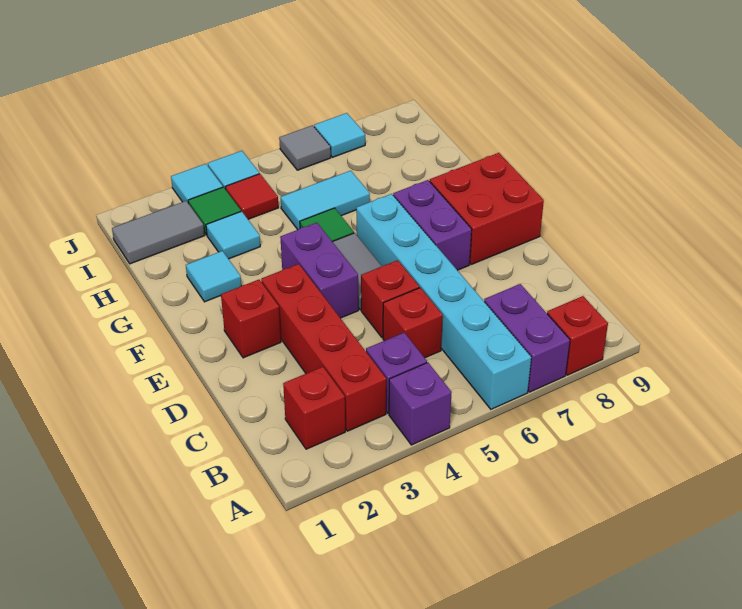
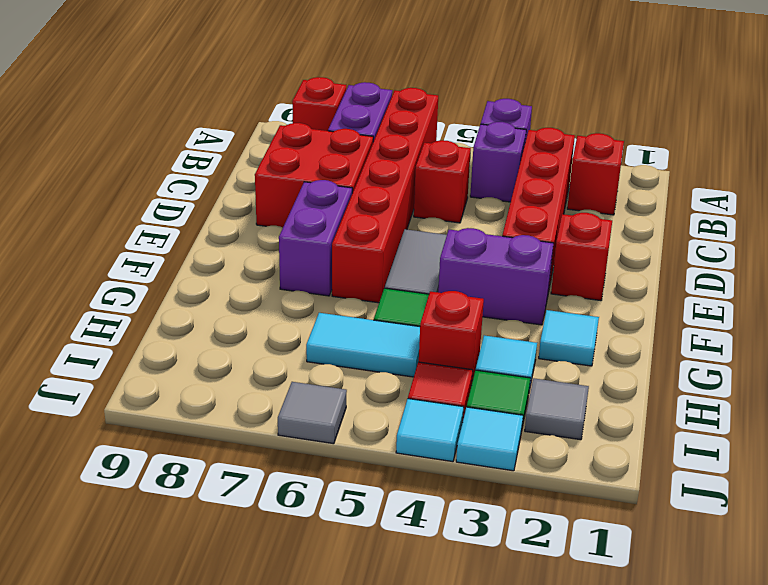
cyan 1x6 brick [356,194,531,409] -> red 1x6 brick [332,88,438,303]
red 1x1 brick [361,260,419,338] -> red 1x1 brick moved to [419,291,484,382]
purple 1x2 brick [280,223,358,318] -> purple 1x2 brick turned to [438,228,554,325]
red 2x2 brick [430,153,544,265] -> red 2x2 brick moved to [255,123,373,228]
grey 1x2 tile [112,201,204,264] -> grey 1x1 tile [525,378,589,440]
cyan 1x1 tile [314,113,365,157] -> none

